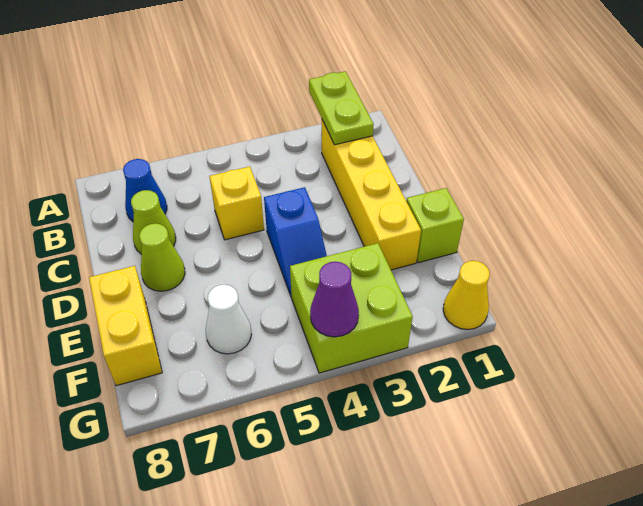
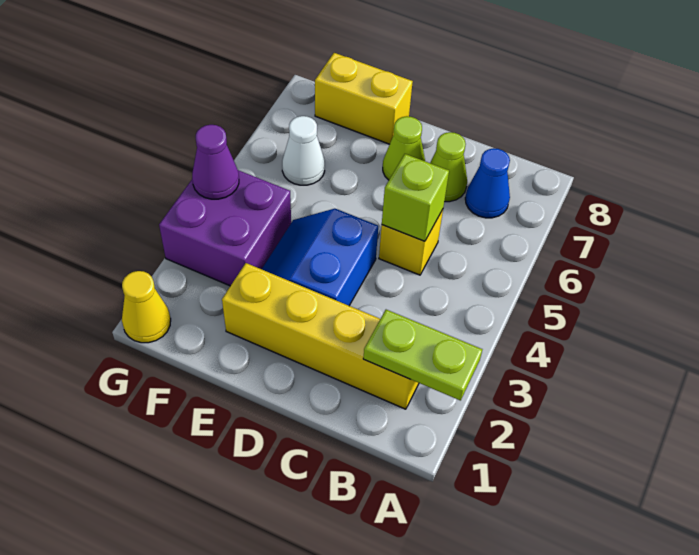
blue 1x2 slope [264,187,327,295] -> blue 2x2 slope [262,209,378,306]
lime 1x1 brick [406,188,464,263] -> lime 1x1 brick moved to [382,154,449,241]
lime 2x2 brick [290,243,413,373] -> purple 2x2 brick [159,170,291,286]

